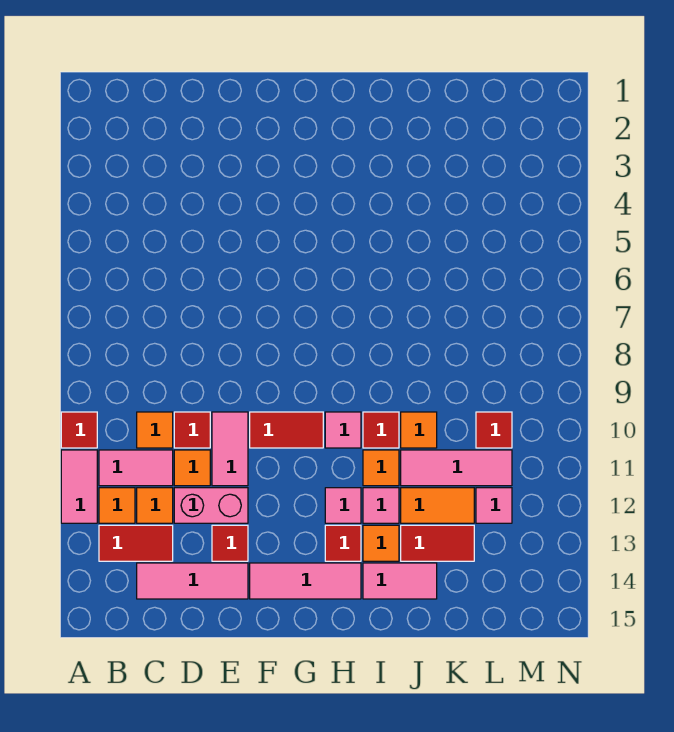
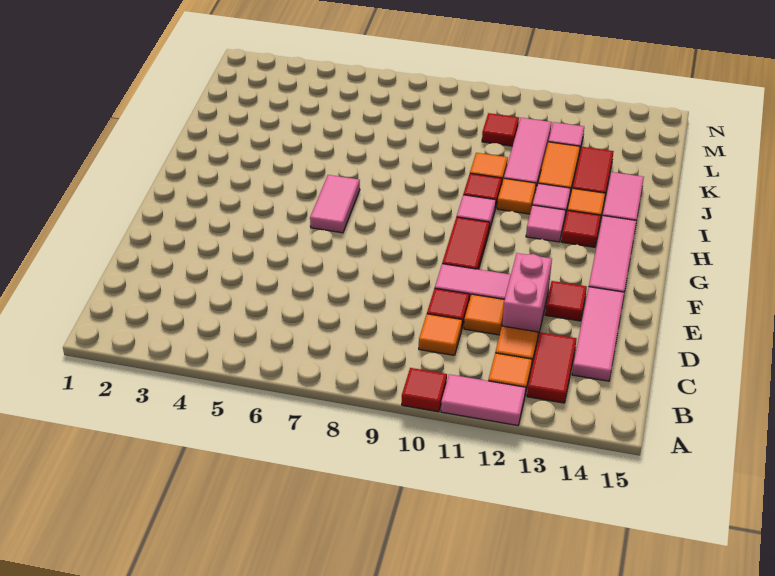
pink 1x2 tile [99,450,173,486] -> pink 1x2 tile moved to [310,175,360,233]

